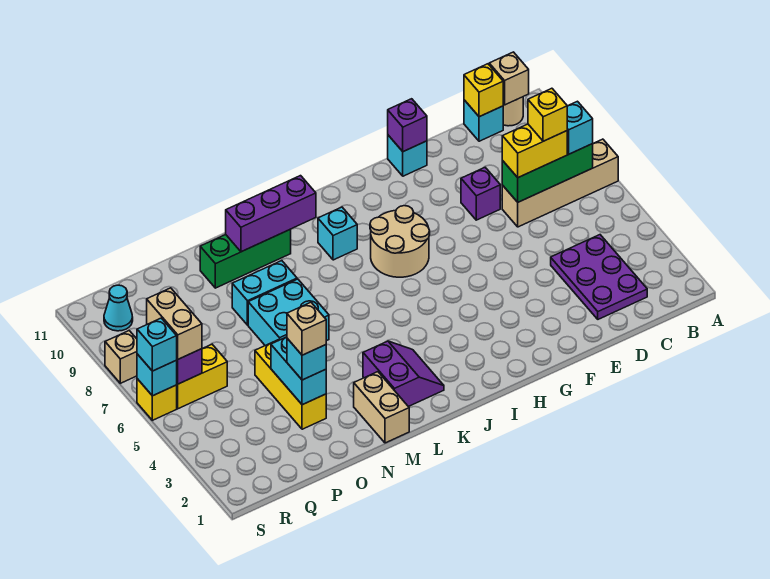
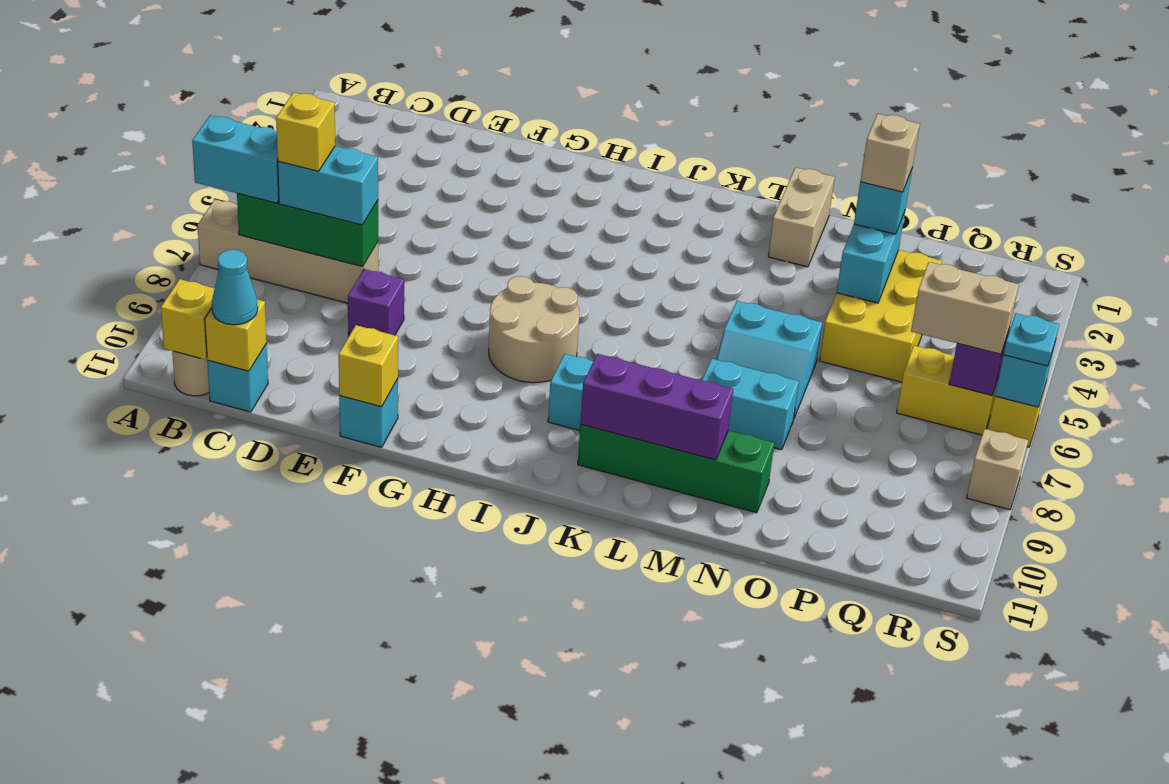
cyan 1x1 brick [567,101,593,154] -> cyan 1x2 brick [192,115,279,203]
tan 1x1 brick [489,52,529,105] -> yellow 1x1 brick [161,279,215,359]
purple 2x3 plate [551,235,647,319] -> none
yellow 1x2 brick [502,124,567,178] -> cyan 1x2 brick [278,146,378,225]
purple 1x1 brick [388,99,427,152] -> yellow 1x1 brick [339,325,398,407]
purple 2x2 slope [363,341,444,407] -> none
green 1x3 brick [200,229,291,288] -> green 1x4 brick [578,425,774,513]
cyan 2x2 brick [248,279,329,346] -> cyan 2x2 slope [716,301,822,418]
yellow 1x3 brick [255,340,326,429] -> yellow 2x3 brick [819,250,942,382]
tan 1x2 brick [147,288,202,359] -> tan 1x2 brick turned to [911,262,1019,354]
cyan 1x1 cone [104,285,133,331] -> cyan 1x1 cone moved to [212,250,258,325]
cyan 1x1 brick [137,318,177,371] -> cyan 1x1 plate [1003,313,1059,366]

